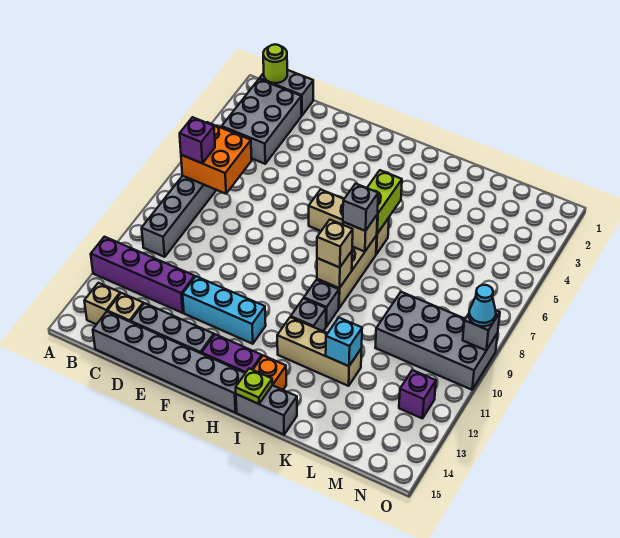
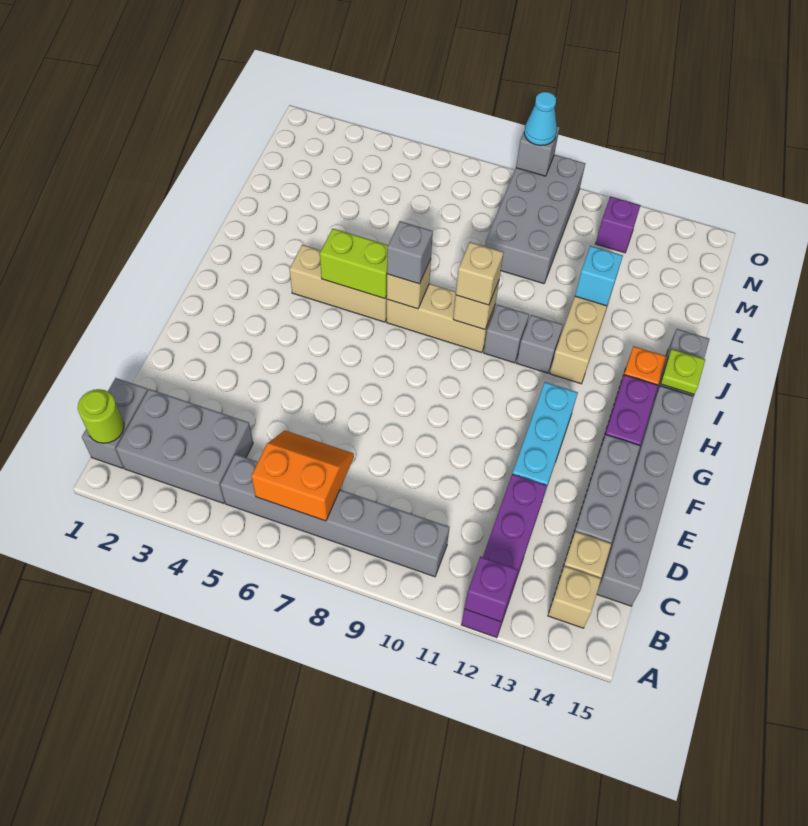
orange 2x2 brick [181,122,252,194] -> orange 2x2 slope [251,430,354,521]
purple 1x1 brick [180,117,215,163] -> purple 1x1 brick moved to [464,557,518,622]
tan 1x3 brick [309,190,389,254] -> tan 1x3 brick turned to [289,245,387,322]

